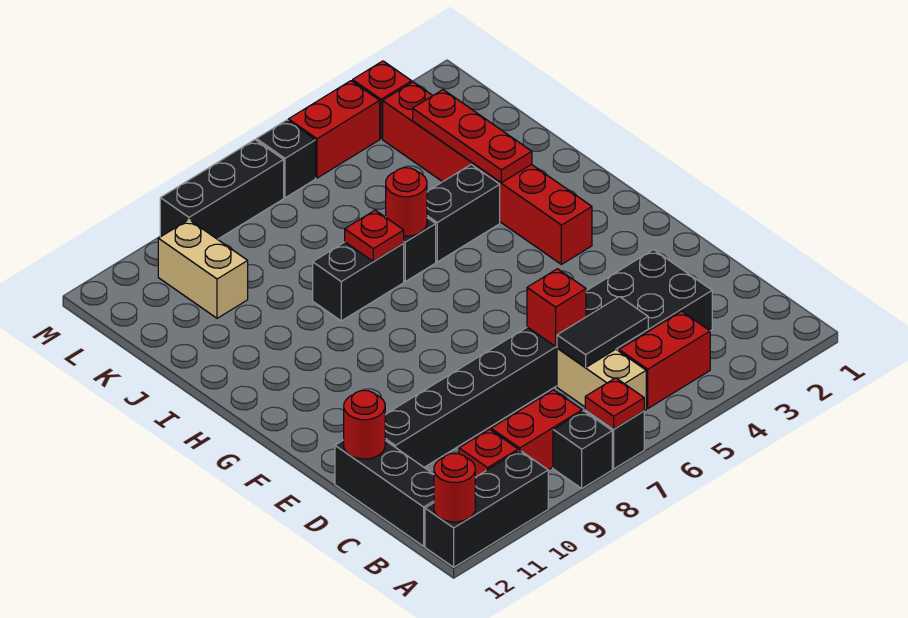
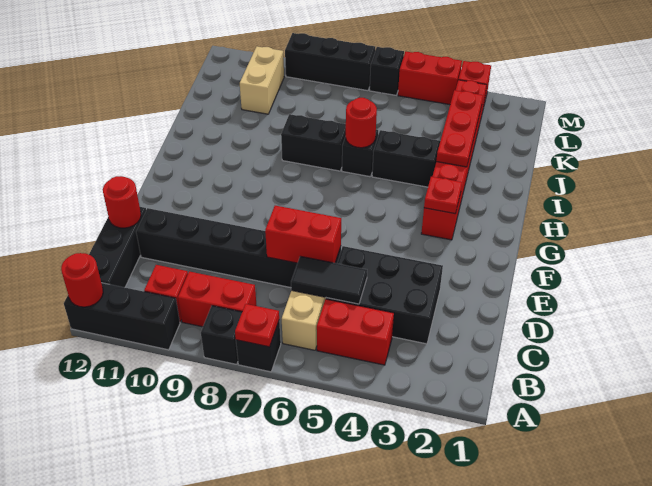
red 1x1 brick [527,269,586,346] -> red 1x2 brick [265,206,341,263]
red 1x1 plate [345,210,404,262] -> red 1x1 plate moved to [424,177,462,214]

